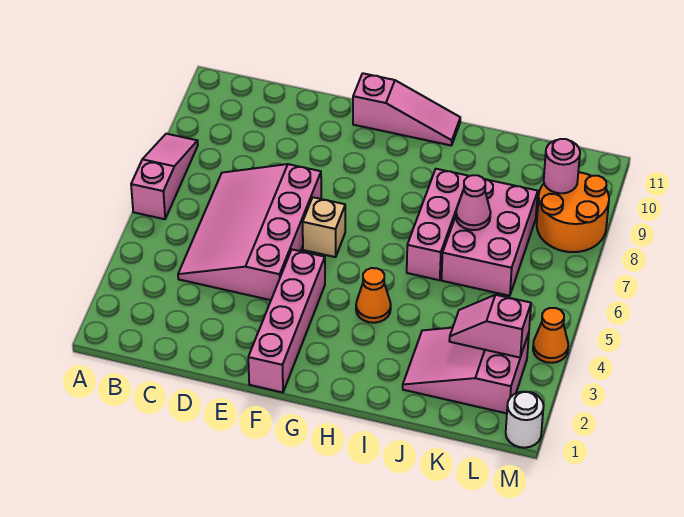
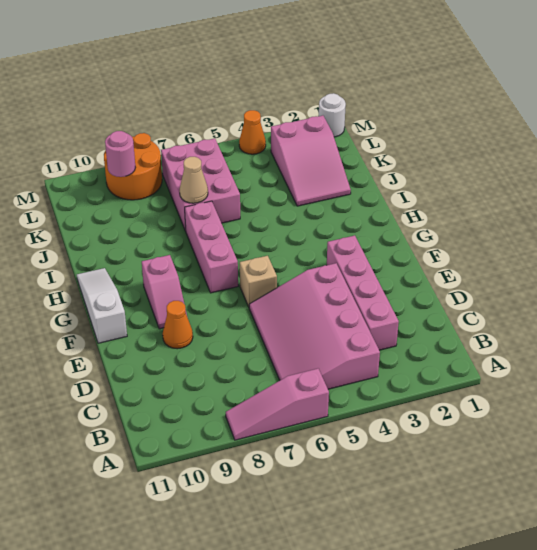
pink 3x4 slope [178,164,321,300] -> pink 3x4 slope turned to [249,263,380,389]
pink 1x4 brick [248,249,325,392] -> pink 1x4 brick turned to [327,235,399,350]
pink 1x3 slope [353,73,460,146] -> white 1x3 slope [77,268,127,343]
orange 1x1 cone [356,268,391,323] -> orange 1x1 cone moved to [163,301,193,349]
pink 1x3 brick [407,169,468,280] -> pink 1x3 brick turned to [185,201,238,293]
pink 2x3 brick [442,179,538,296] -> pink 2x3 brick turned to [161,138,240,231]
pink 1x1 cone [456,175,491,230] -> tan 1x1 cone [180,157,208,203]
pink 1x2 slope [449,295,531,358] -> pink 1x2 slope moved to [142,255,187,329]

